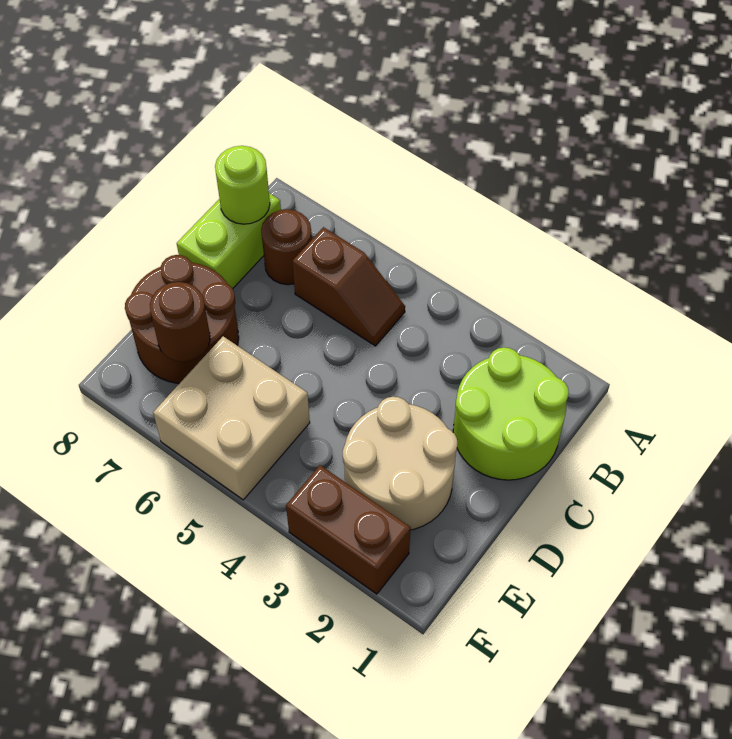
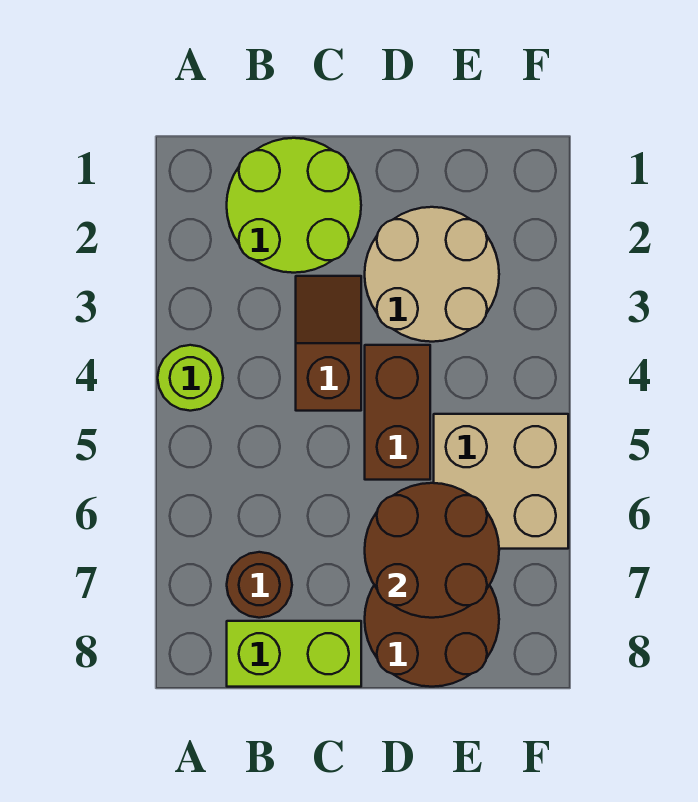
brown 1x2 slope [292,227,405,346] -> brown 1x2 slope moved to [296,276,361,411]
lime 1x1 round brick [215,146,270,224] -> lime 1x1 round brick moved to [158,345,223,411]
brown 1x1 round brick [150,282,210,362] -> brown 2x2 round brick [365,483,499,618]
brown 1x2 brick [286,465,411,594] -> brown 1x2 brick moved to [365,345,430,480]

